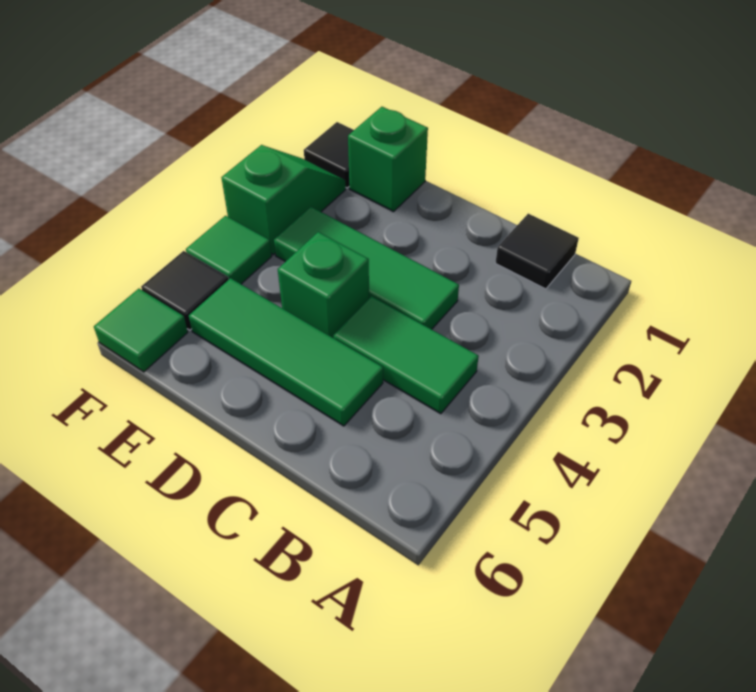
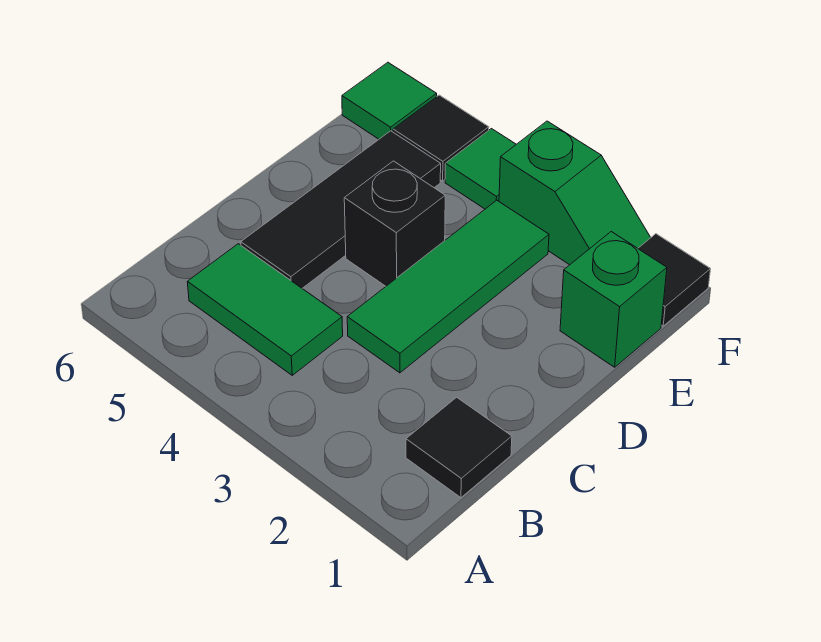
green 1x2 tile [333,296,479,414] -> green 1x2 tile turned to [188,244,343,375]
green 1x3 tile [189,278,383,426] -> black 1x3 tile [241,131,441,288]
green 1x1 brick [278,232,369,338] -> black 1x1 brick [344,161,445,286]

